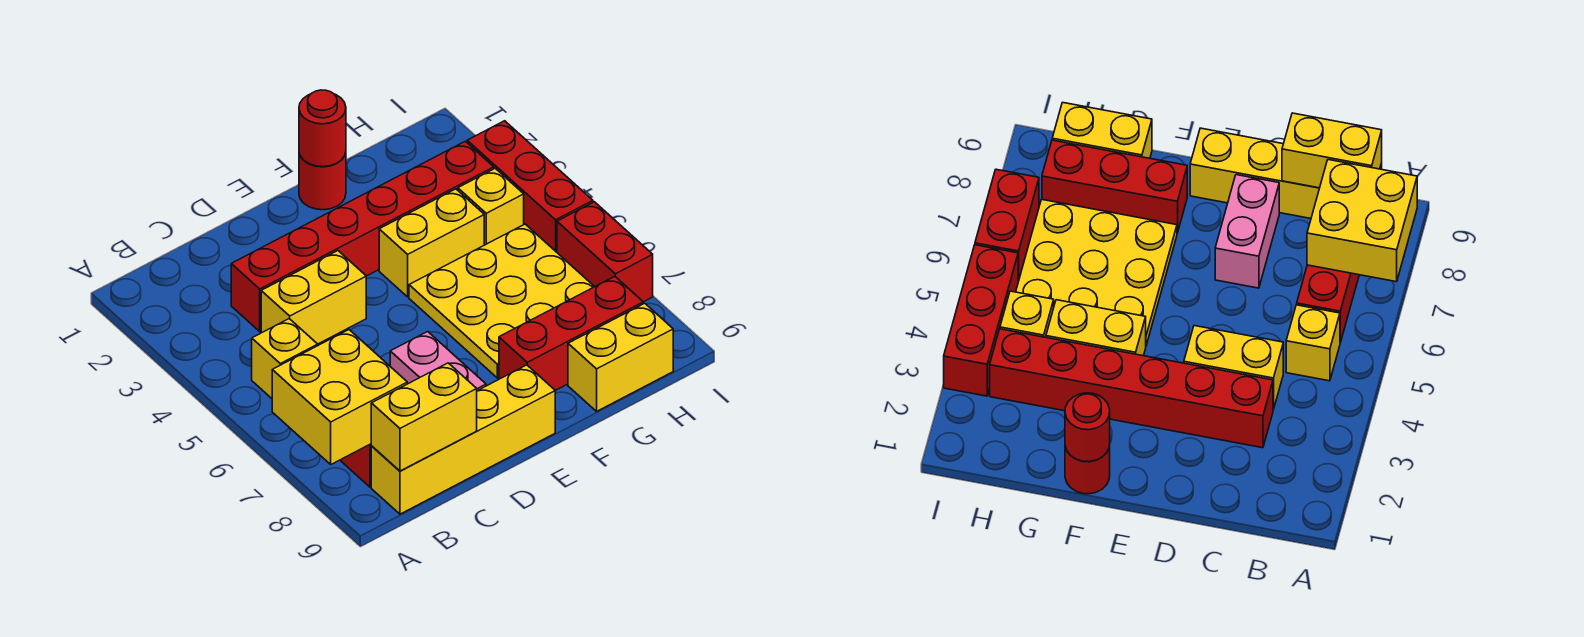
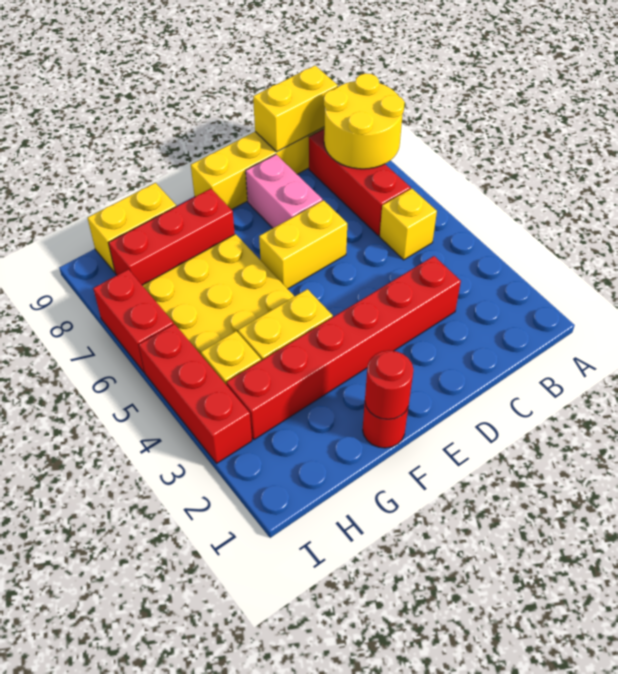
yellow 2x2 brick [272,330,407,464] -> yellow 2x2 round brick [324,73,405,169]
yellow 1x2 brick [261,251,366,344] -> yellow 1x2 brick moved to [259,200,347,289]

